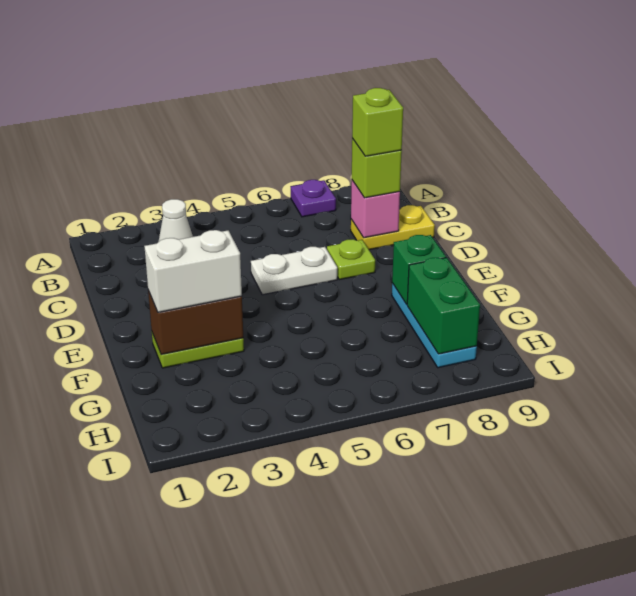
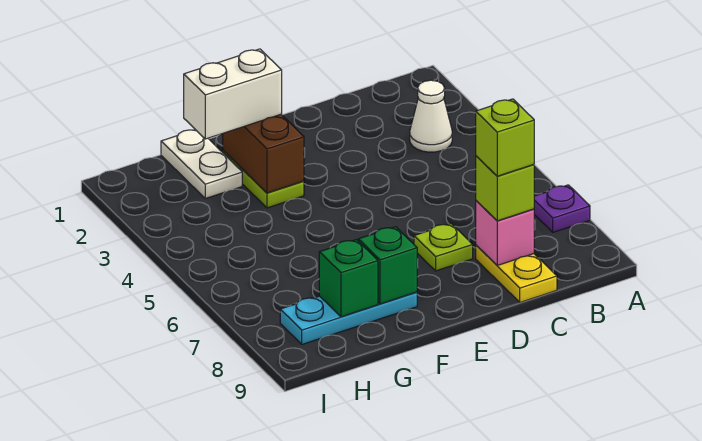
white 1x2 plate [251,247,337,295] -> white 1x2 plate moved to [161,130,242,198]
white 1x2 brick [144,230,242,312] -> white 1x2 brick turned to [184,49,282,139]
green 1x2 brick [407,258,480,354] -> green 1x1 brick [319,240,378,317]

